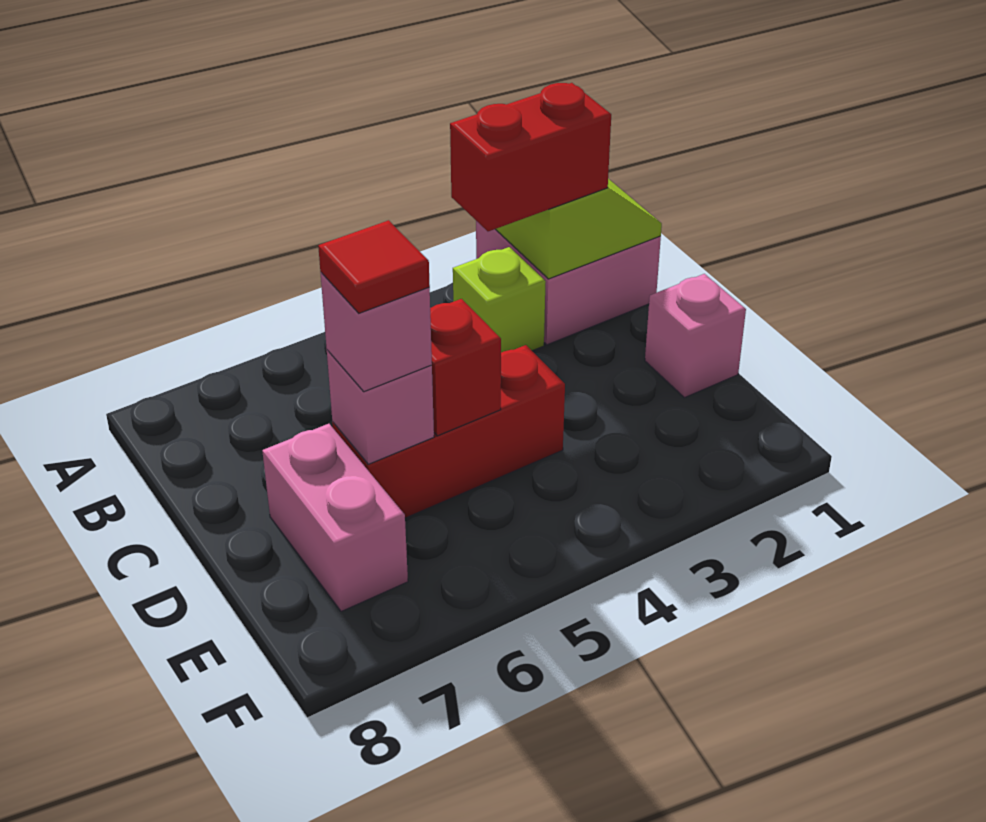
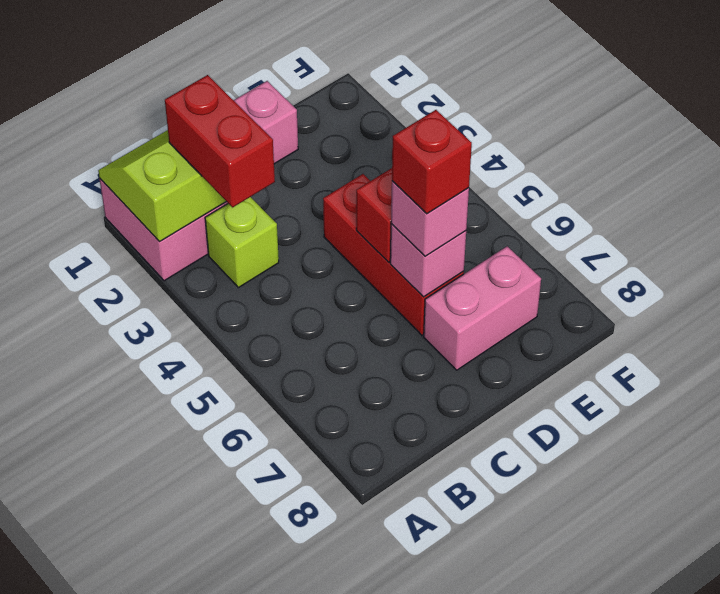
red 1x1 tile [318,220,430,313] -> red 1x1 brick [392,110,472,214]

